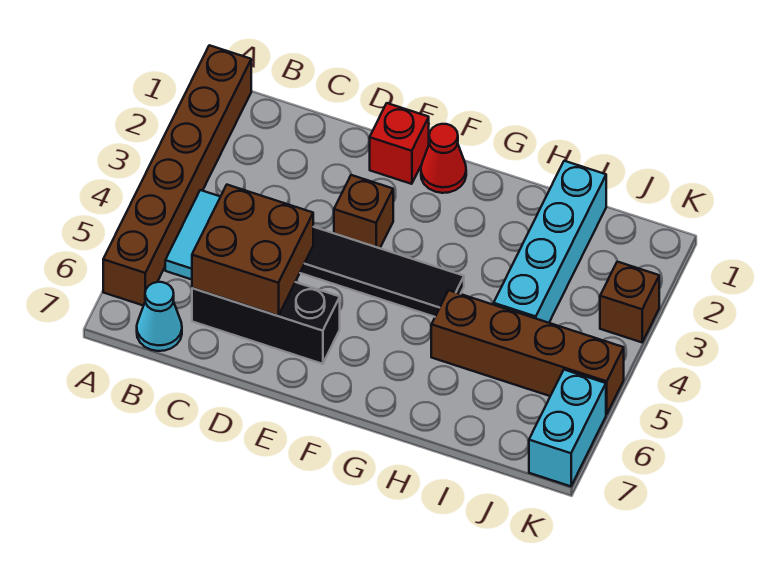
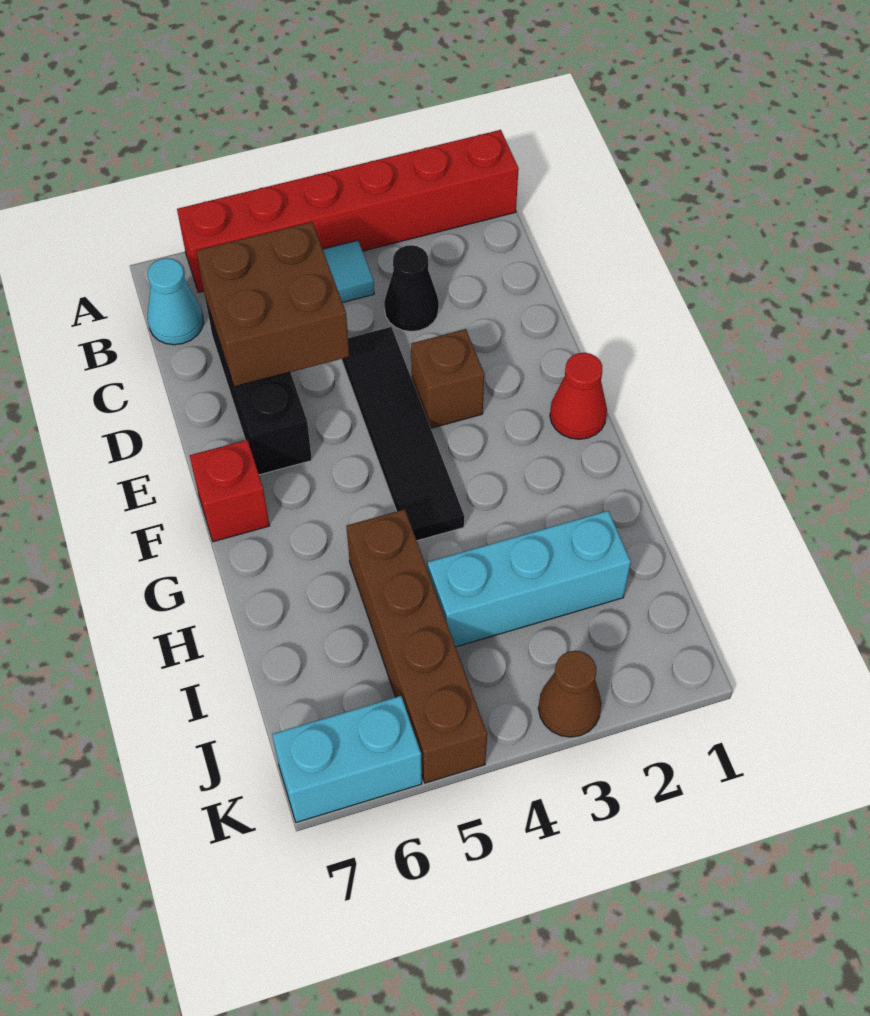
brown 1x6 brick [103,45,251,306] -> red 1x6 brick [177,130,519,292]
none -> black 1x1 cone [384,245,439,332]
red 1x1 brick [370,103,429,184] -> red 1x1 brick moved to [190,440,269,542]
cyan 1x4 brick [494,161,606,323] -> cyan 1x3 brick [428,511,631,647]
brown 1x1 brick [600,262,659,342] -> brown 1x1 cone [538,651,602,737]

